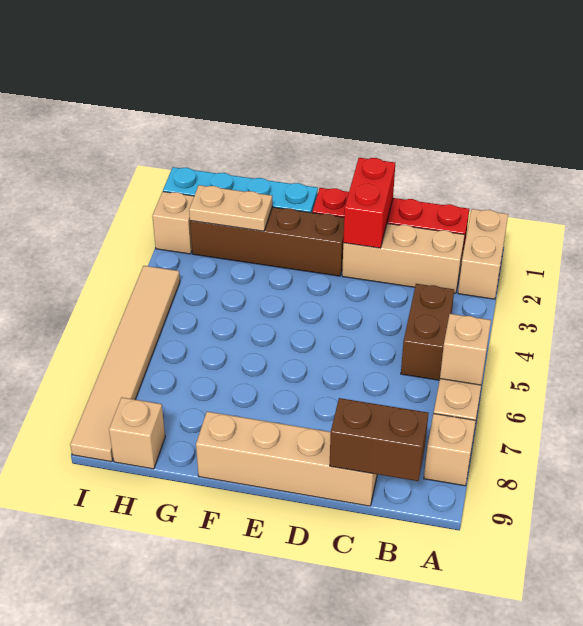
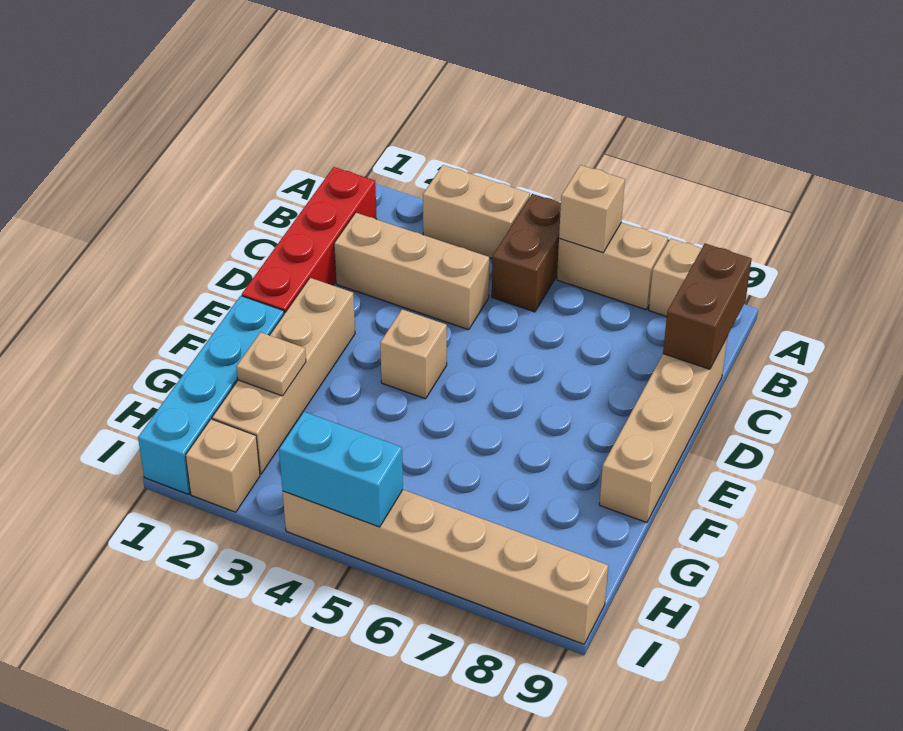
tan 1x2 brick [458,209,508,299] -> tan 1x2 brick moved to [423,165,530,259]
tan 1x3 brick [342,223,465,293] -> tan 1x3 brick turned to [334,213,489,330]
brown 1x2 brick [401,284,454,380] -> brown 1x2 brick turned to [492,194,561,312]
red 1x2 brick [343,158,395,248] -> none
brown 1x4 brick [190,207,344,276] -> tan 1x4 brick [212,278,355,474]
tan 1x2 plate [189,185,272,231] -> tan 1x1 plate [236,332,306,396]
tan 1x1 brick [109,397,165,469] -> tan 1x1 brick moved to [380,309,447,399]
tan 1x6 tile [70,266,180,462] -> tan 1x6 brick [283,490,608,644]
none -> cyan 1x2 brick [279,412,403,527]

